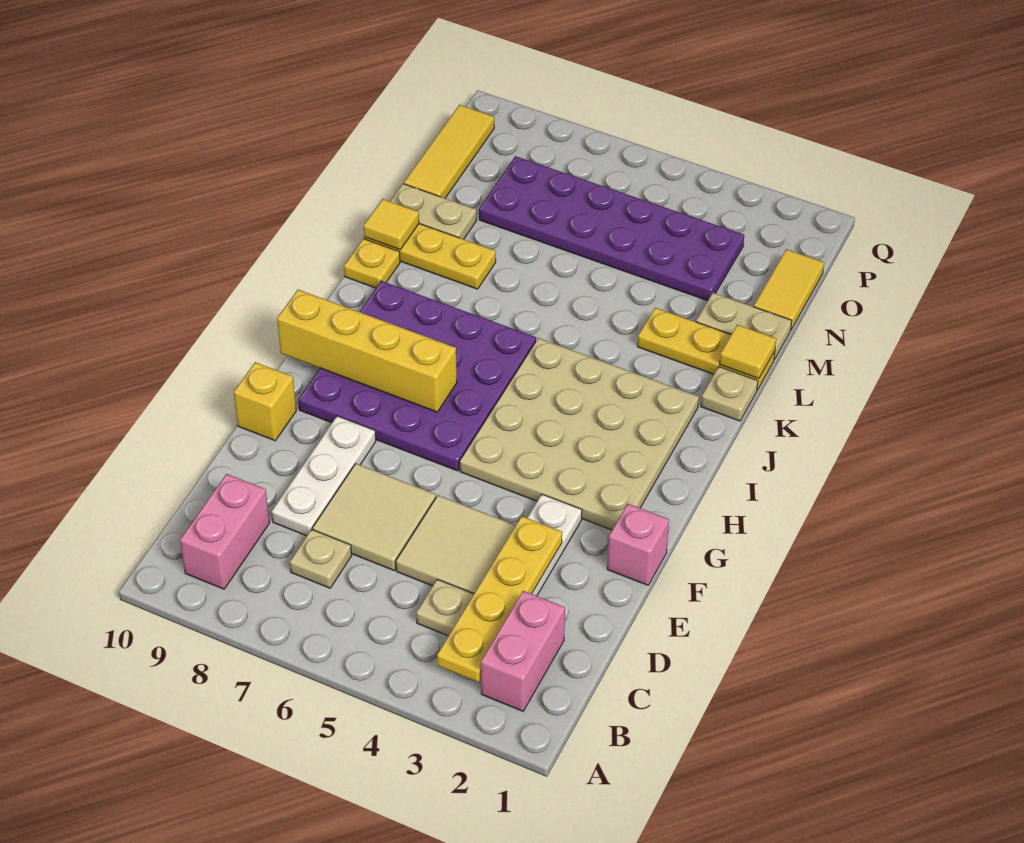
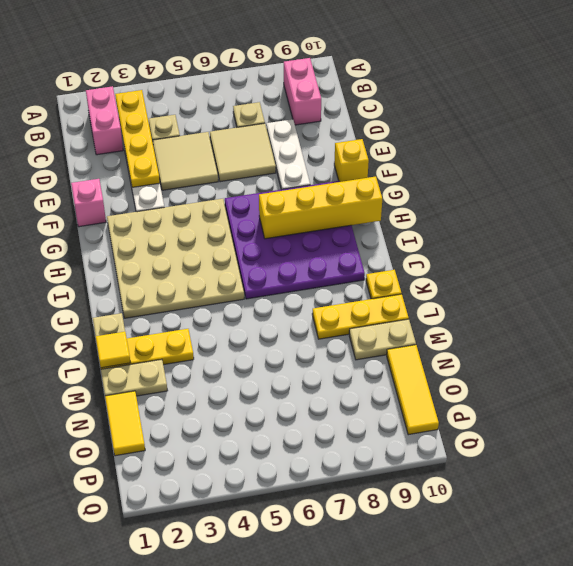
yellow 1x1 tile [364,199,419,250] -> none
purple 2x6 plate [479,156,744,301] -> none

